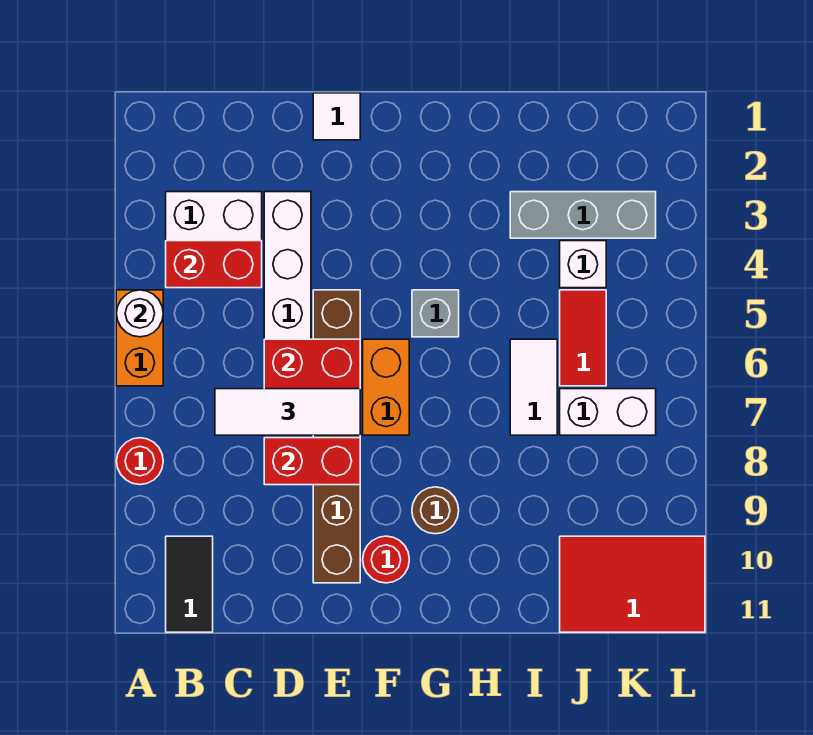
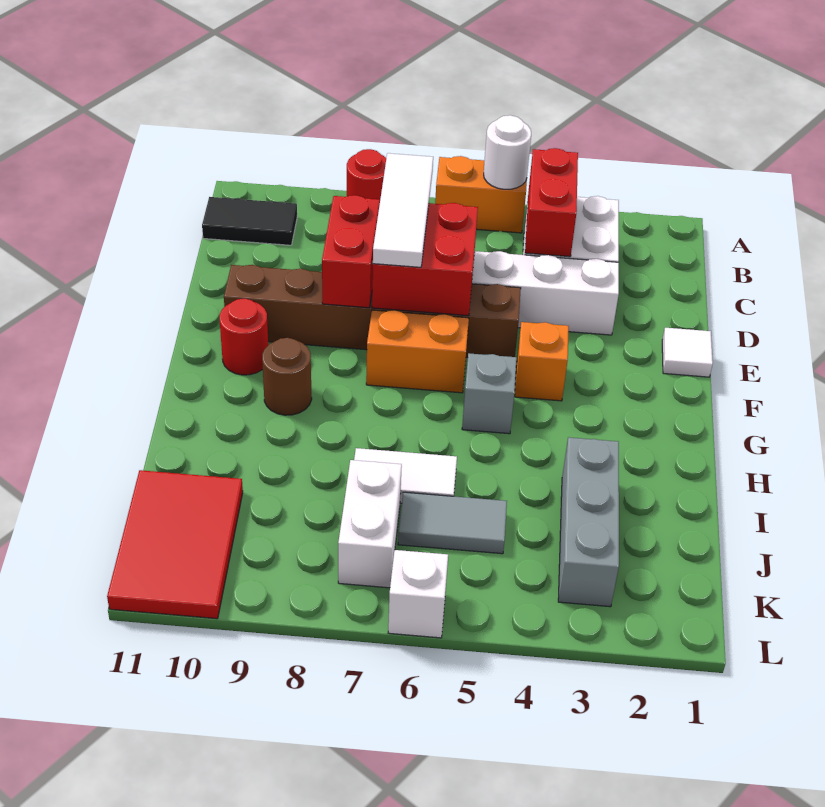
none -> orange 1x1 brick [515,322,569,401]
white 1x1 brick [560,241,606,288] -> white 1x1 brick moved to [388,550,448,638]
red 1x2 tile [560,290,606,386] -> grey 1x2 tile [398,492,507,554]

